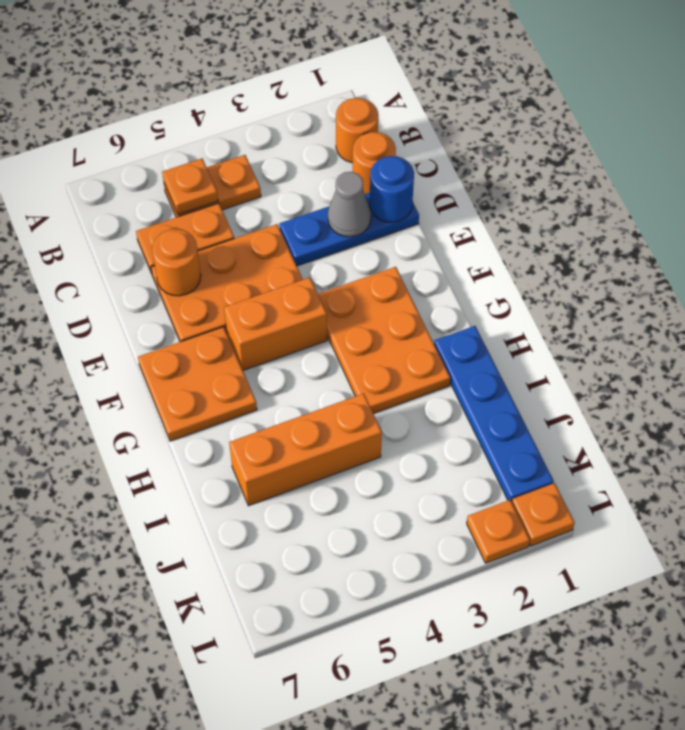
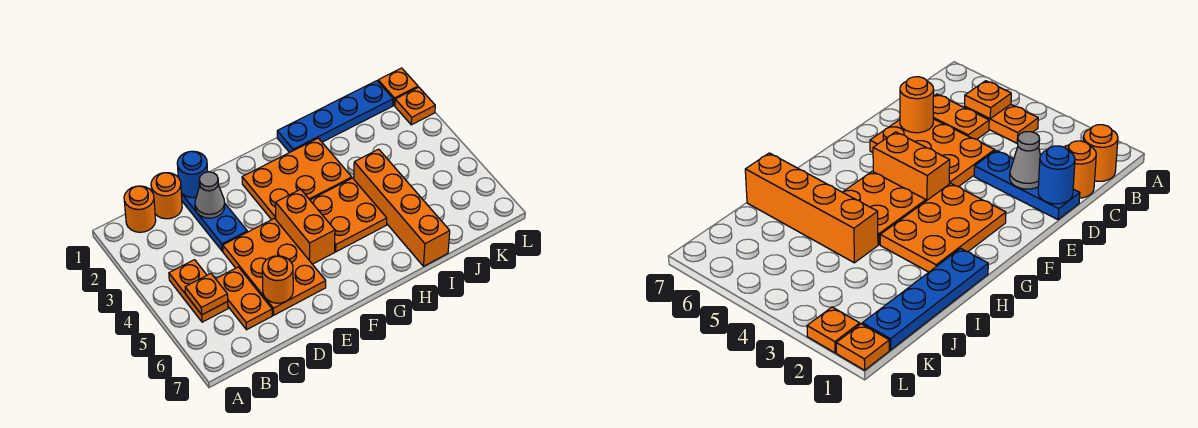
orange 2x2 plate [138,327,257,441] -> orange 2x2 plate moved to [310,178,387,252]
orange 1x3 brick [229,394,382,506] -> orange 1x4 brick [354,149,450,266]

